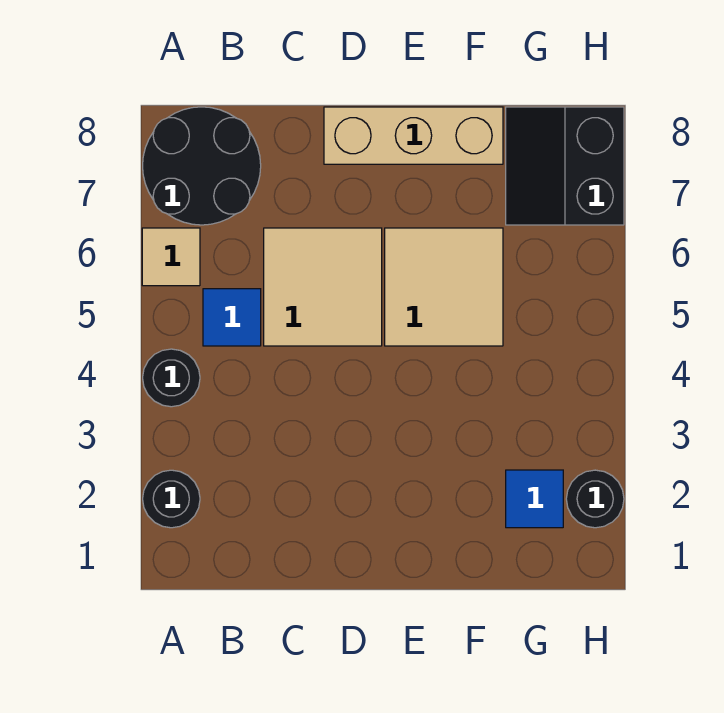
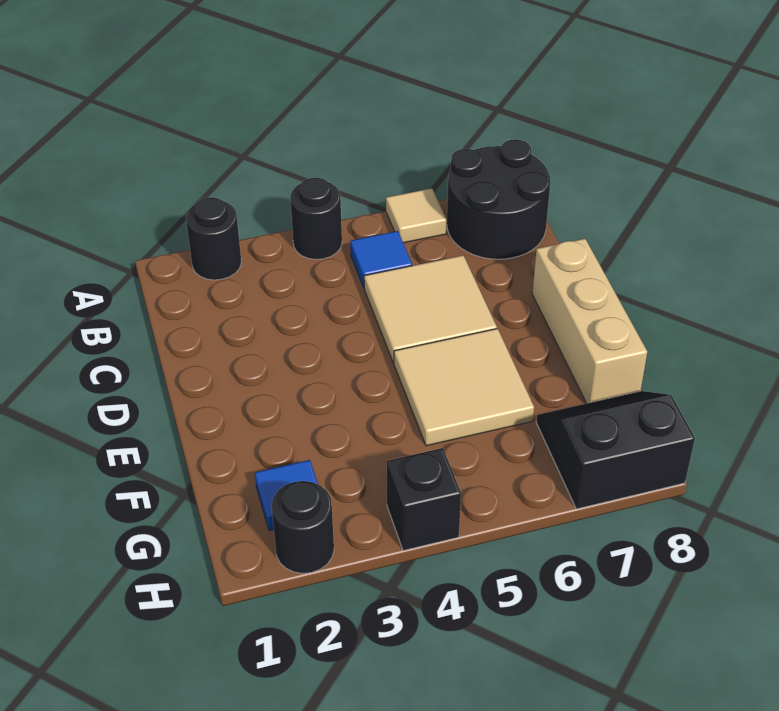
none -> black 1x1 brick [386,448,461,551]

